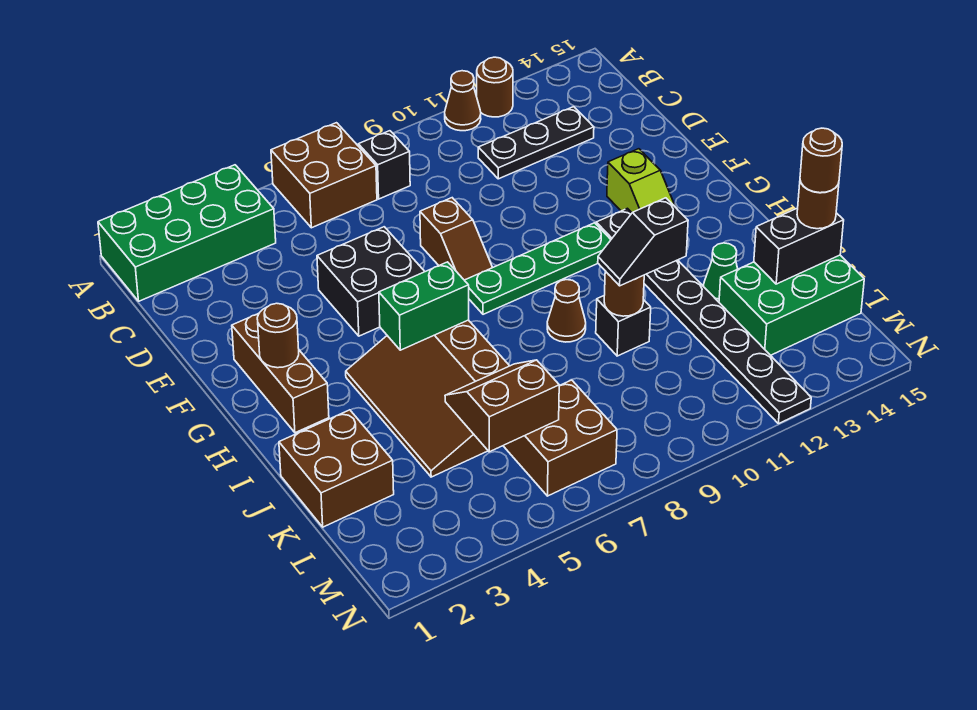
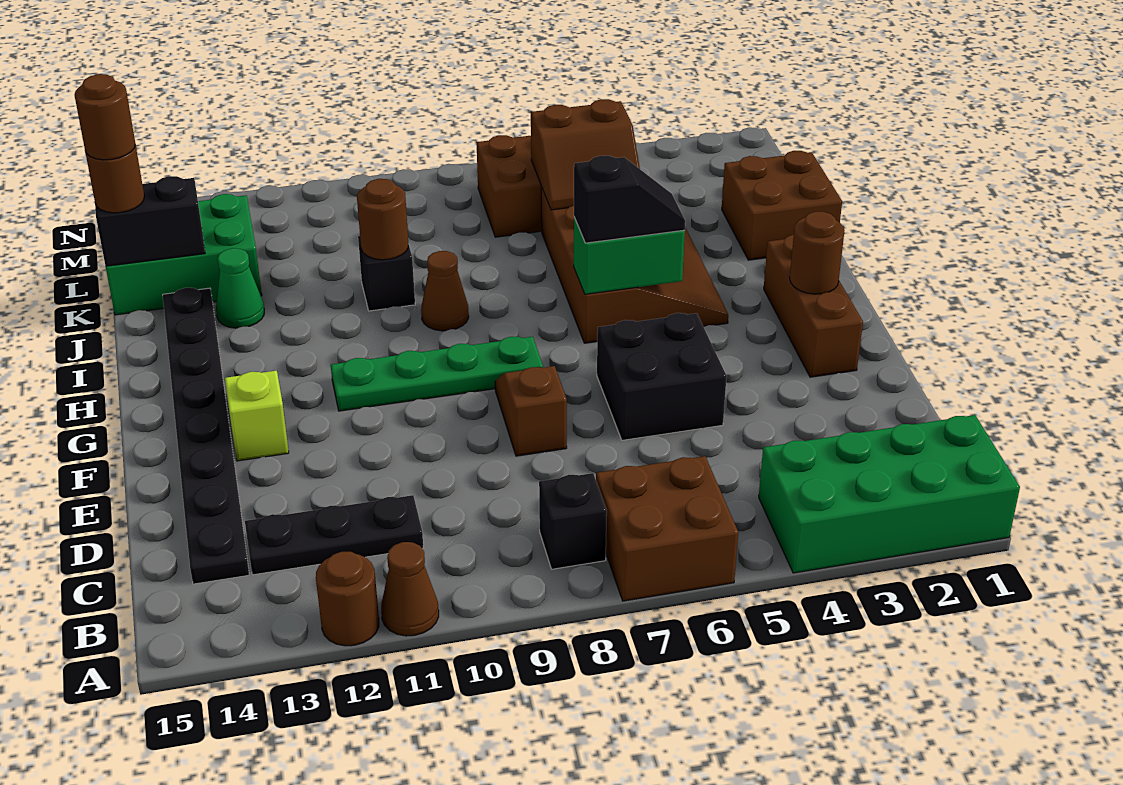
black 1x8 plate [596,208,811,424] -> black 1x8 plate moved to [163,288,249,584]
black 1x2 slope [598,198,688,286] -> black 1x2 slope moved to [574,156,685,243]

